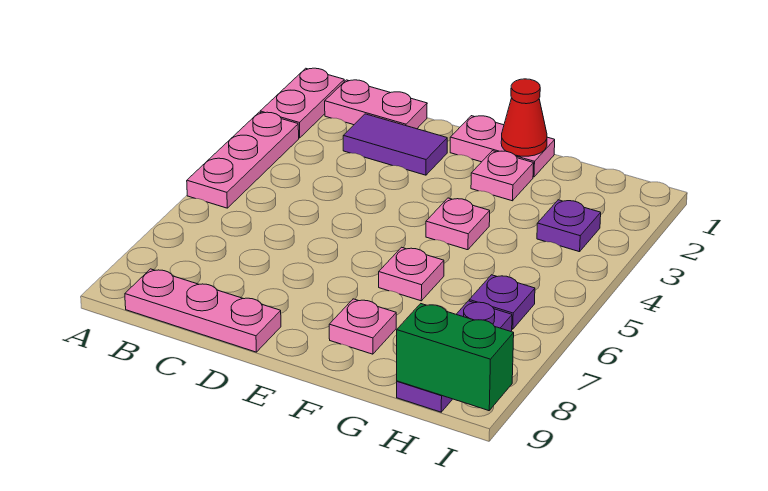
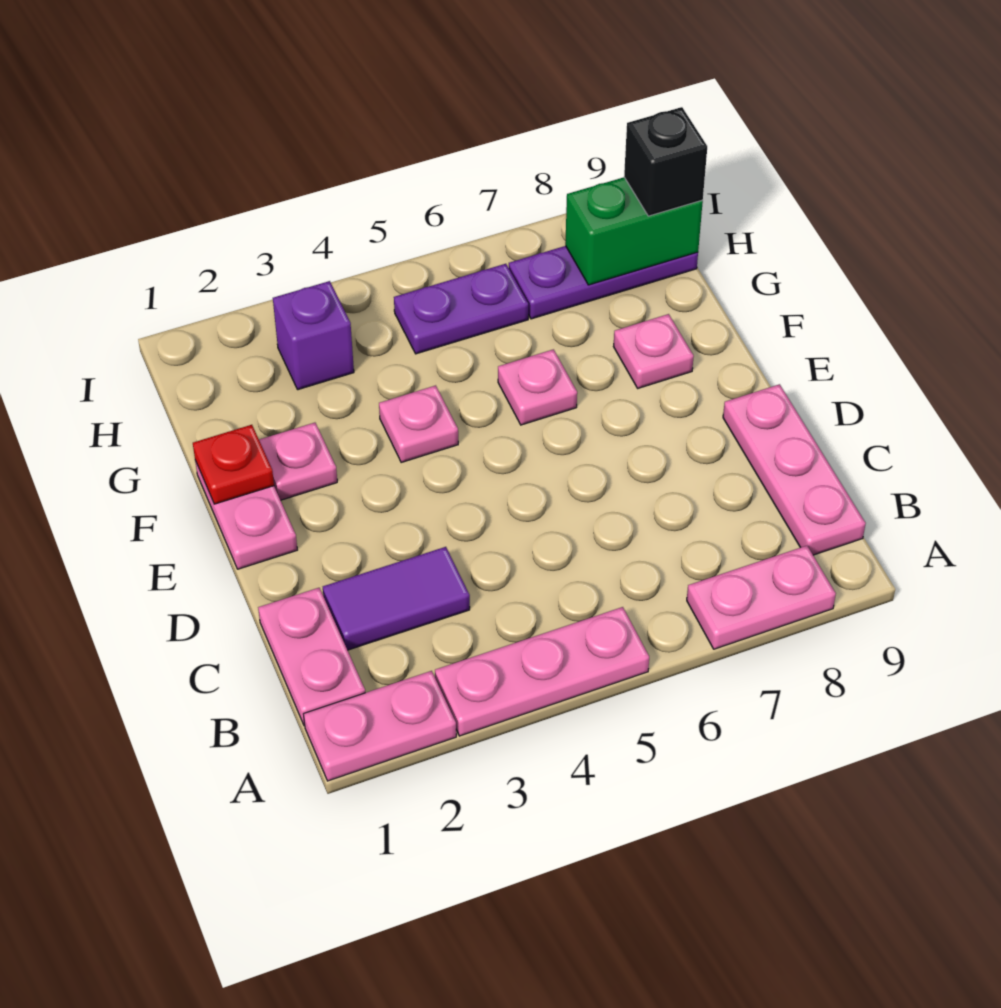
none -> pink 1x2 plate [687,546,836,649]
purple 1x2 tile [343,114,447,175] -> purple 1x2 tile turned to [323,547,470,650]
red 1x1 cone [501,79,547,156] -> red 1x1 plate [193,425,274,504]
purple 1x1 plate [537,200,601,252] -> purple 1x1 brick [273,281,354,390]
purple 1x1 plate [469,275,535,329] -> purple 1x2 plate [394,264,528,354]
green 1x2 brick [397,304,514,411] -> green 1x2 brick turned to [565,177,703,285]
none -> black 1x1 brick [624,107,707,216]

